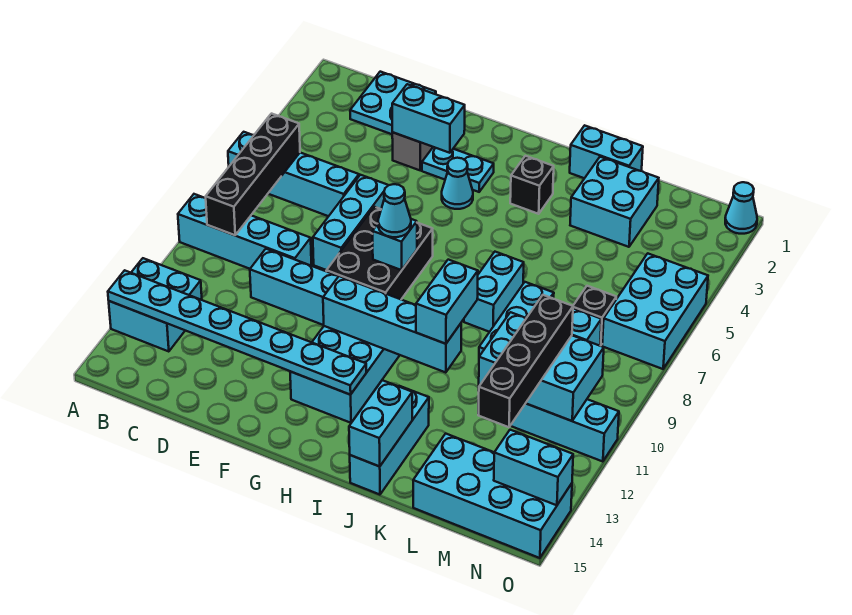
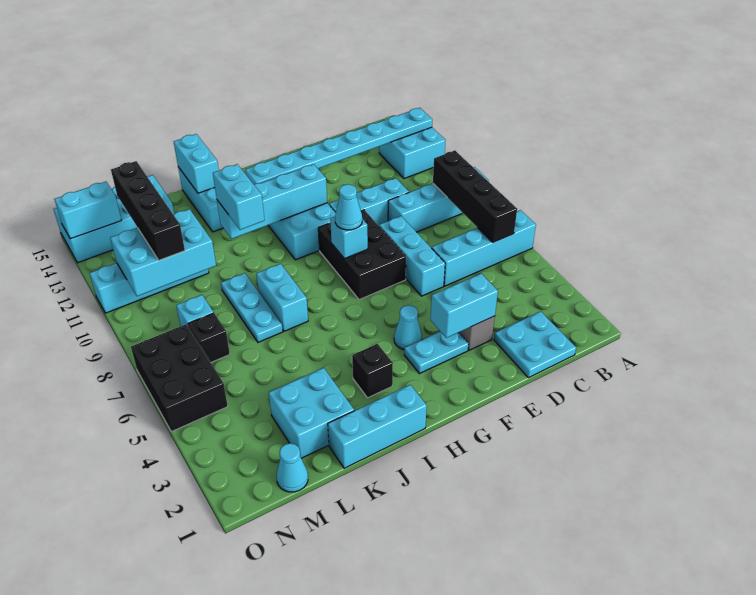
cyan 1x2 brick [570,125,643,178] -> cyan 1x3 brick [328,385,427,468]
cyan 2x3 brick [602,253,708,369] -> black 2x3 brick [131,324,228,432]
cyan 1x1 cone [725,182,757,234] -> cyan 1x1 cone moved to [277,443,308,492]

